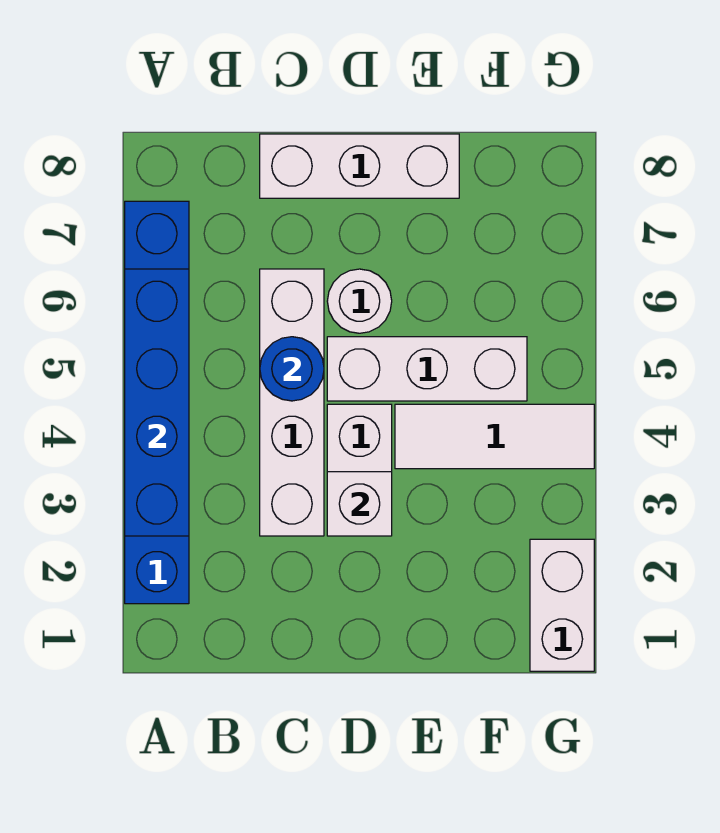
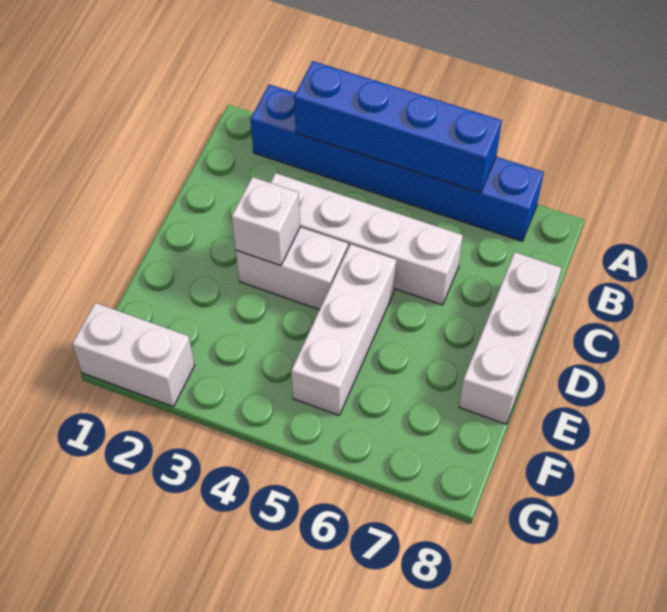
blue 1x1 round brick [260,337,324,401] -> none
white 1x1 round brick [327,269,392,333] -> none
white 1x3 tile [395,404,594,469] -> none

